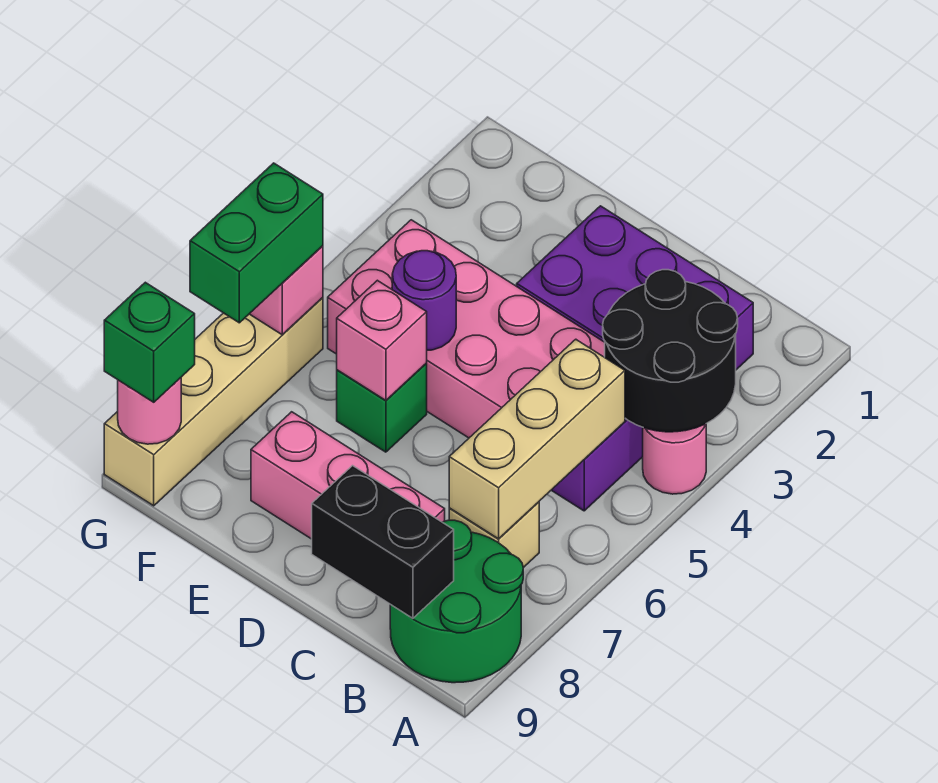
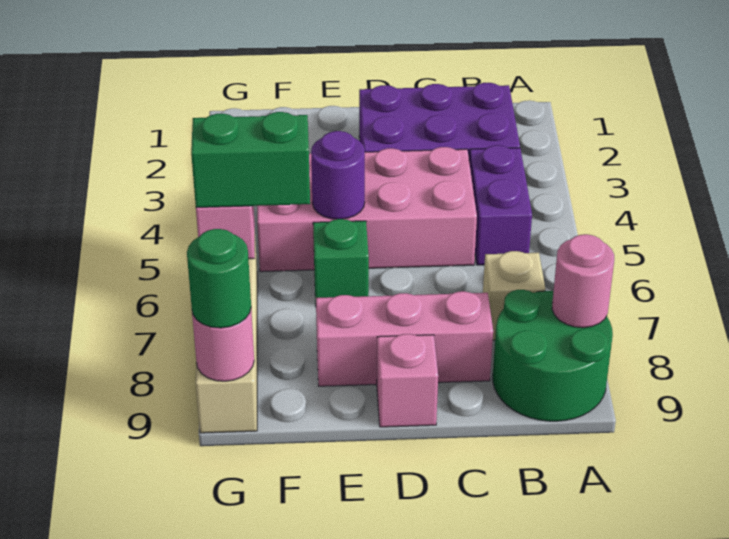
black 2x2 round brick [603,270,738,432] -> none
pink 1x1 round brick [643,424,706,494] -> pink 1x1 round brick moved to [552,234,614,328]
tan 1x3 brick [449,339,625,539] -> none
black 1x2 brick [312,466,454,618] -> none
pink 1x1 brick [337,280,427,400] -> pink 1x1 brick moved to [377,334,438,427]
green 1x2 brick [190,163,323,323] -> green 1x2 brick turned to [191,112,310,207]
green 1x1 brick [104,282,195,402] -> green 1x1 round brick [187,229,251,328]

